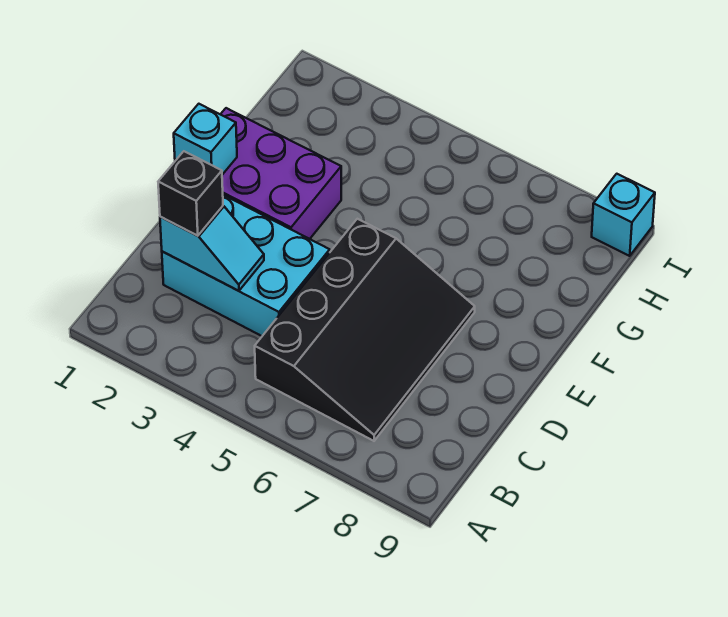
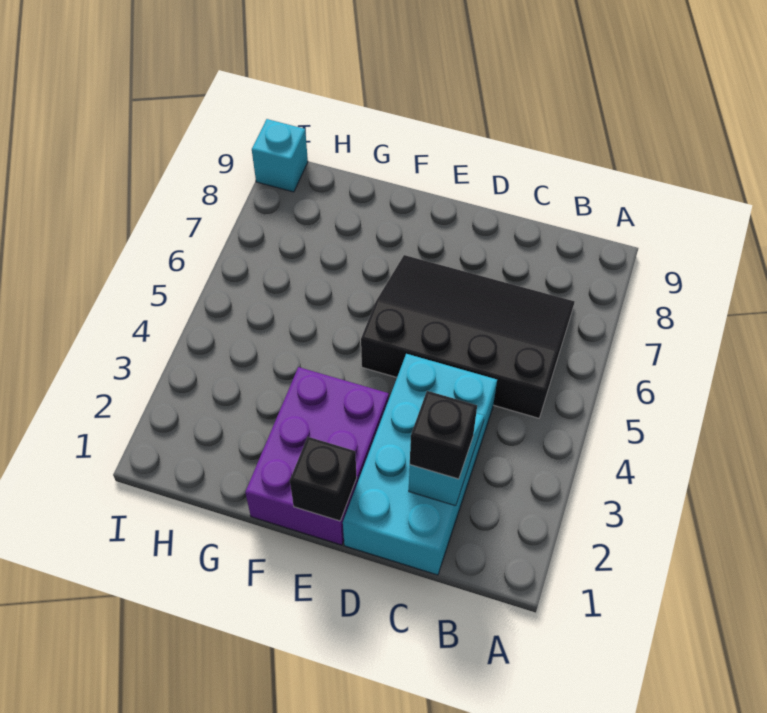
cyan 2x3 brick [162,195,330,336] -> cyan 2x4 brick [343,354,497,575]
cyan 1x1 brick [174,104,237,175] -> black 1x1 brick [290,437,357,521]

